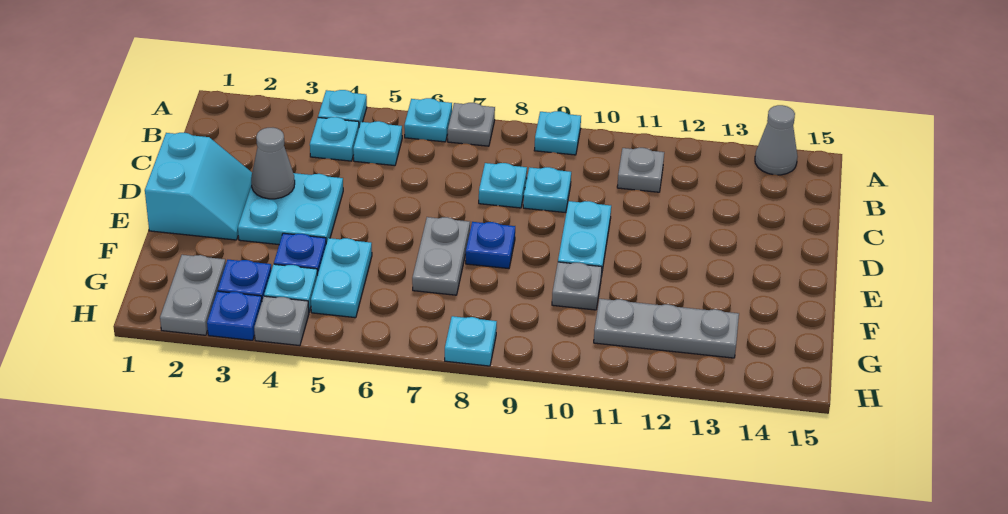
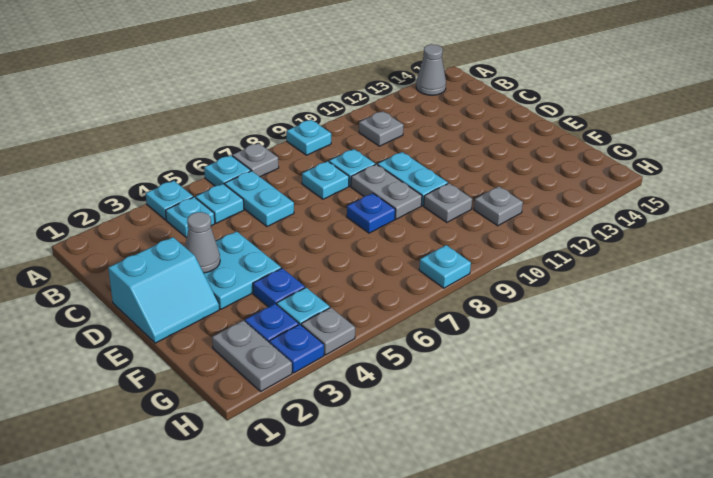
cyan 2x2 slope [145,133,252,240] -> cyan 2x2 slope turned to [108,237,219,343]
grey 1x2 plate [412,217,470,295] -> grey 1x2 plate moved to [351,164,422,219]
cyan 1x2 plate [311,238,372,318] -> cyan 1x2 plate moved to [225,171,294,226]
grey 1x3 plate [594,299,739,358] -> grey 1x1 plate [474,186,523,226]

